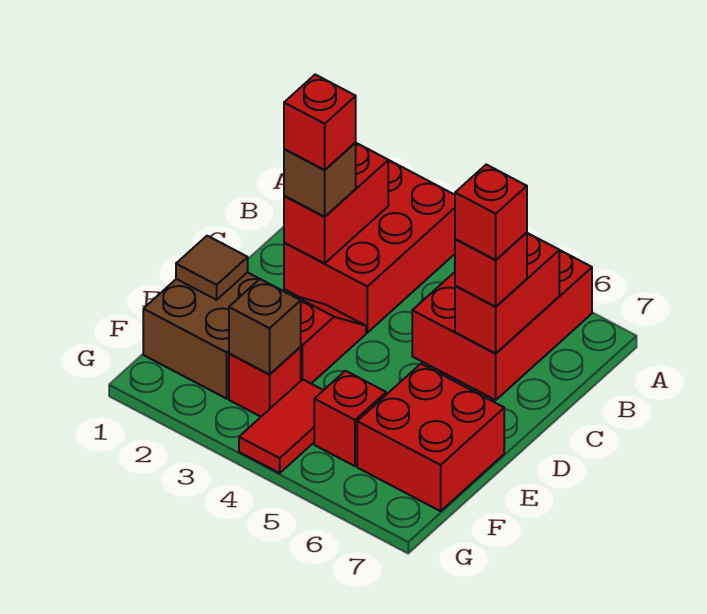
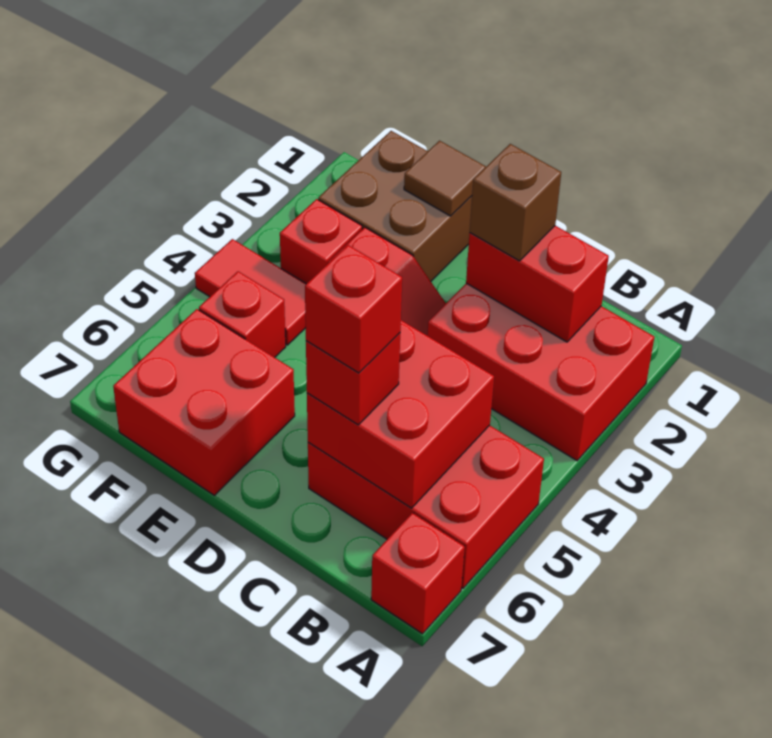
red 1x2 brick [455,233,559,354] -> red 2x2 brick [307,320,494,508]
red 1x1 brick [284,75,356,170] -> red 1x1 brick moved to [371,513,465,634]
brown 1x1 brick [229,279,301,374] -> none

